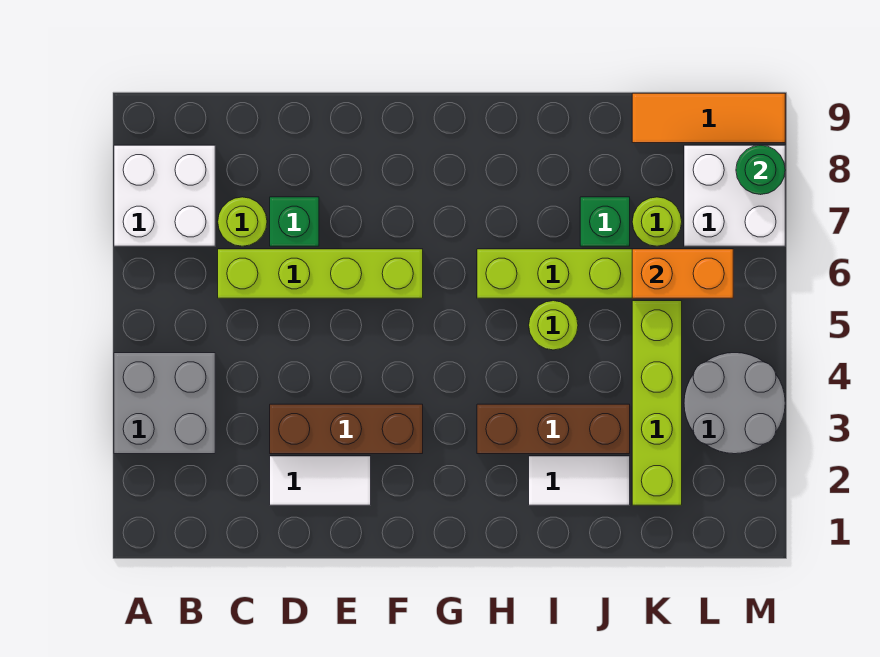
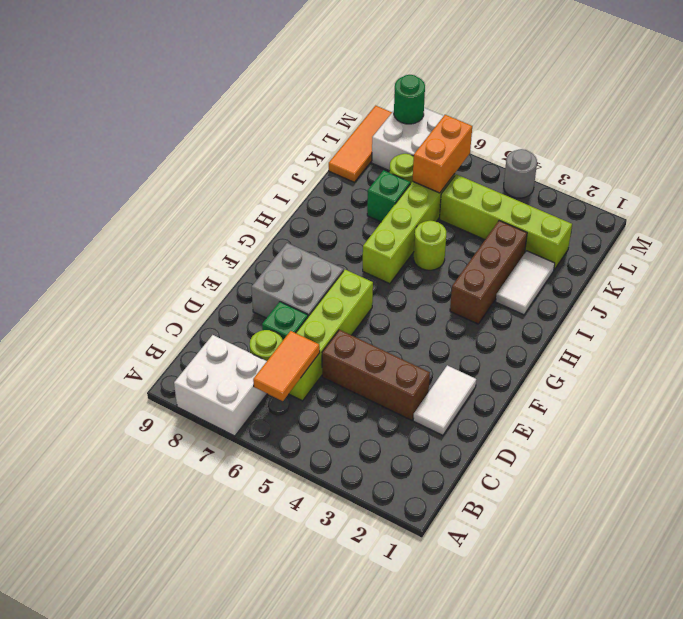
grey 2x2 brick [114,353,215,454] -> grey 2x2 brick moved to [252,243,343,318]
none -> orange 1x2 tile [253,331,320,401]
brown 1x3 brick [270,404,423,454] -> brown 1x3 brick turned to [322,330,430,420]
grey 2x2 round brick [684,353,785,454] -> grey 1x1 round brick [504,149,537,198]

